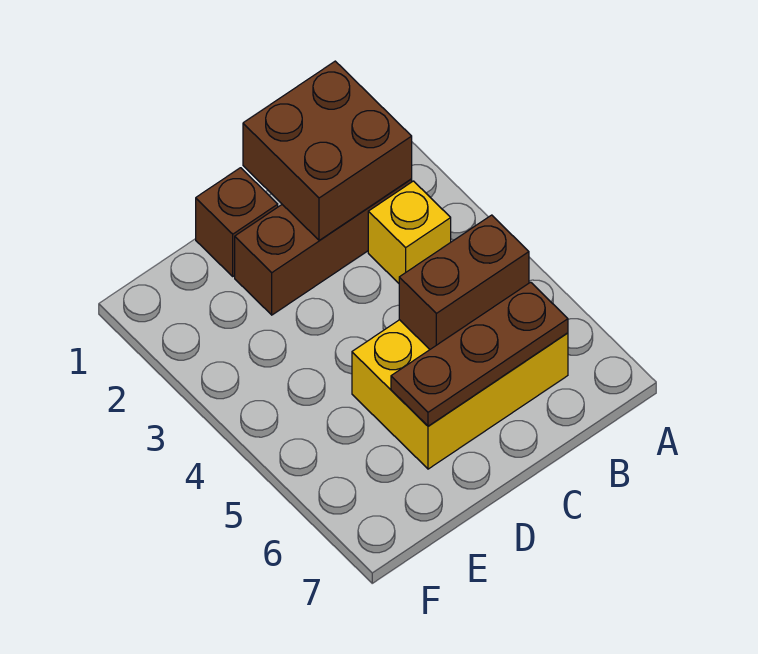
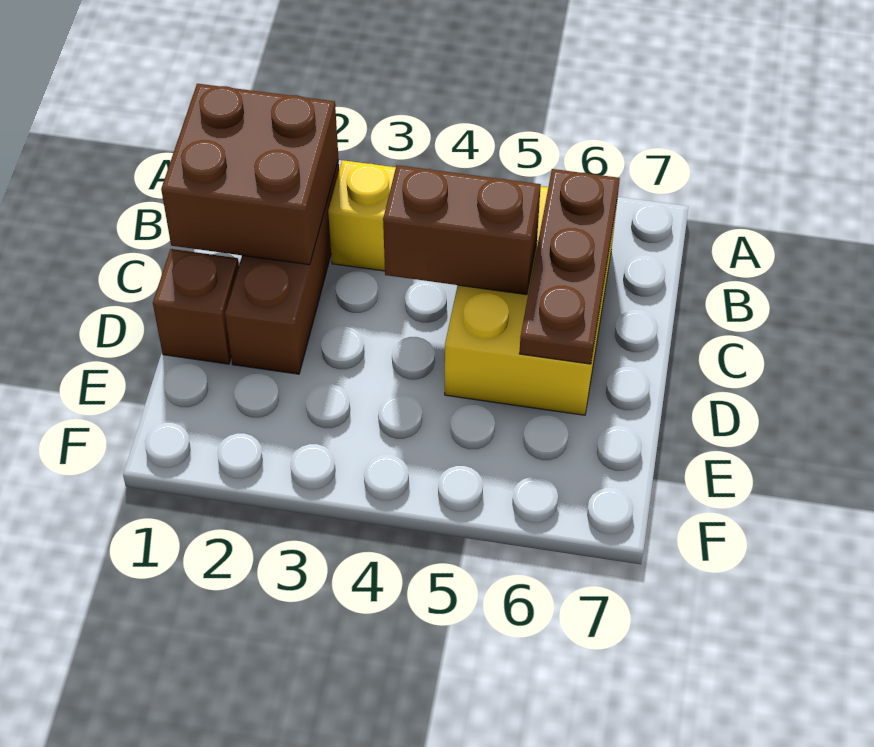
brown 1x2 brick [399,215,529,349] -> brown 1x2 brick turned to [383,165,541,295]

